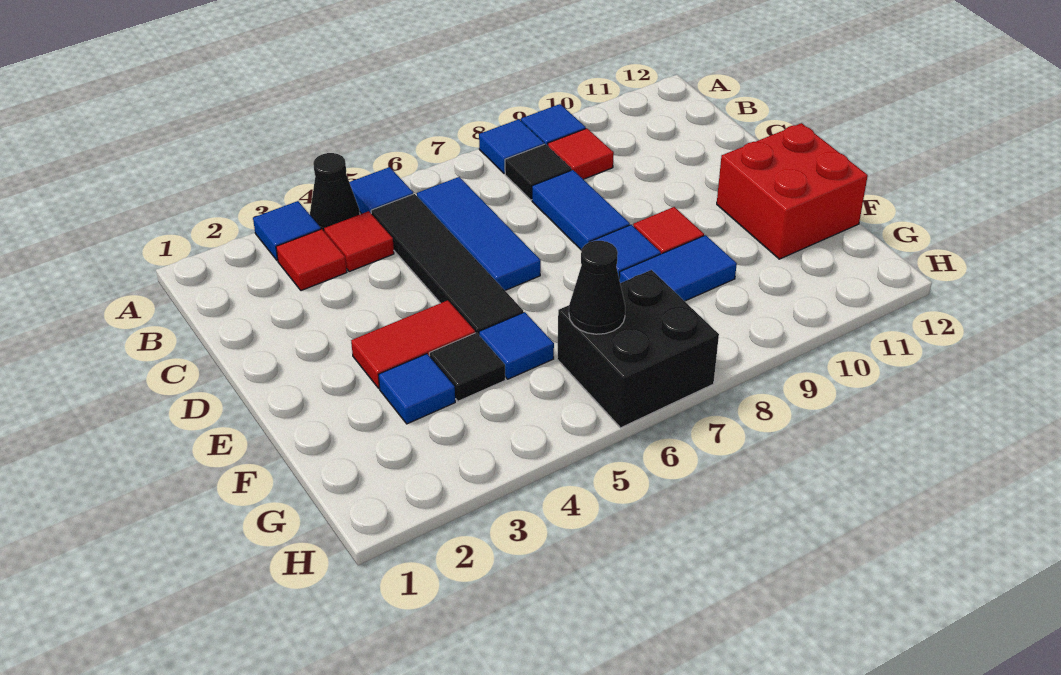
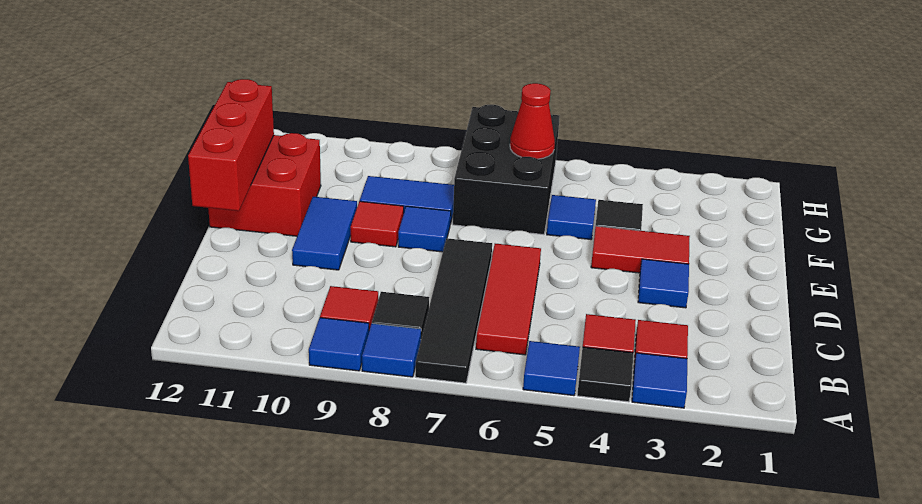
black 1x1 cone [310,153,360,231] -> black 1x1 tile [577,347,633,402]
black 1x4 tile [371,194,523,335] -> black 1x4 tile moved to [415,238,492,383]
blue 1x3 tile [417,177,541,290] -> red 1x3 tile [476,244,541,355]
blue 1x2 tile [532,170,630,250] -> blue 1x2 tile moved to [292,197,357,270]
none -> red 1x3 brick [188,79,274,211]
blue 1x1 tile [379,354,455,424] -> blue 1x1 tile moved to [638,259,689,308]
black 2x2 brick [557,270,719,428] -> black 2x3 brick [453,105,560,235]
black 1x1 cone [569,241,625,334] -> red 1x1 cone [510,83,555,159]

